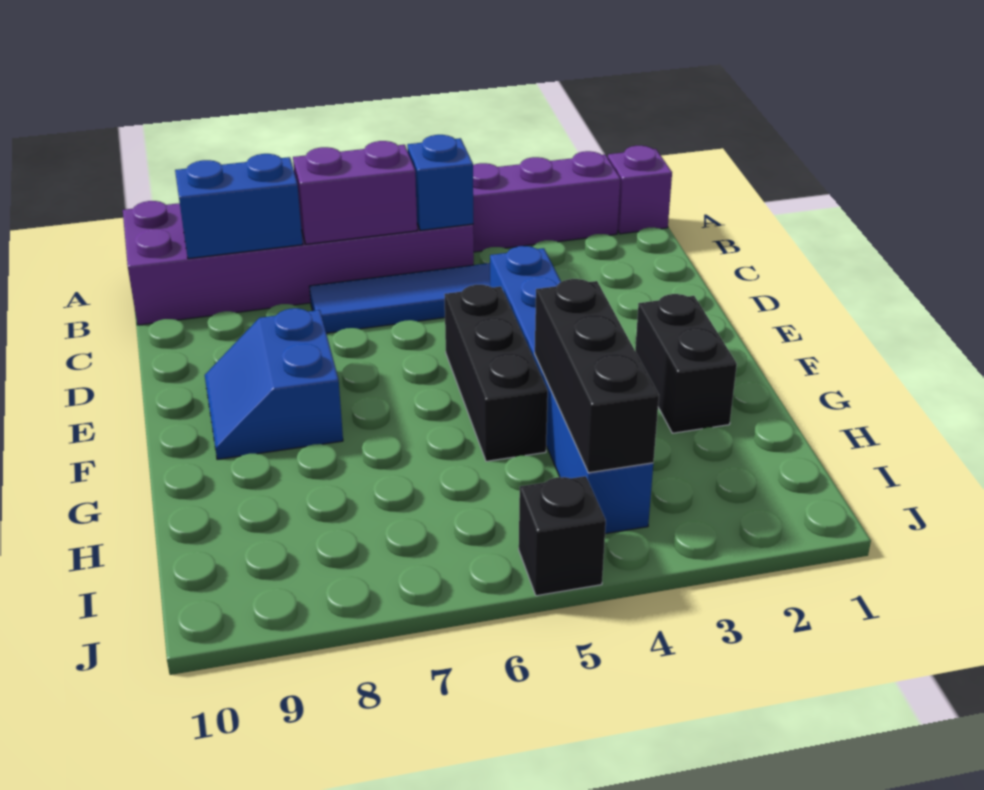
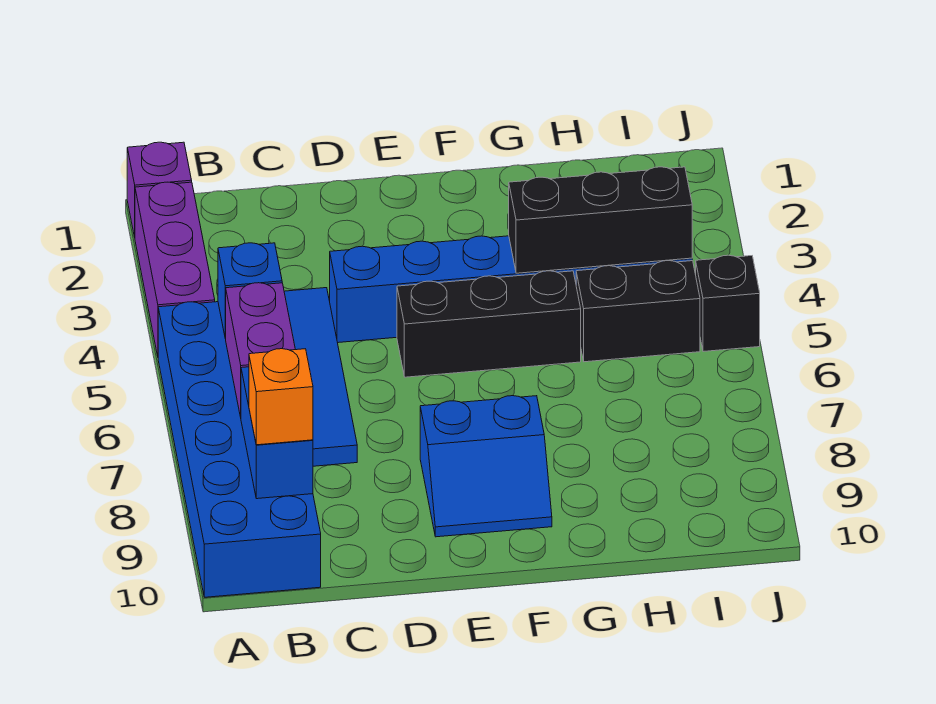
purple 2x6 brick [123,201,474,325] -> blue 2x6 brick [158,302,321,597]
none -> orange 1x1 brick [249,349,313,445]
black 1x2 brick [635,294,737,433] -> black 1x2 brick moved to [576,261,700,362]

